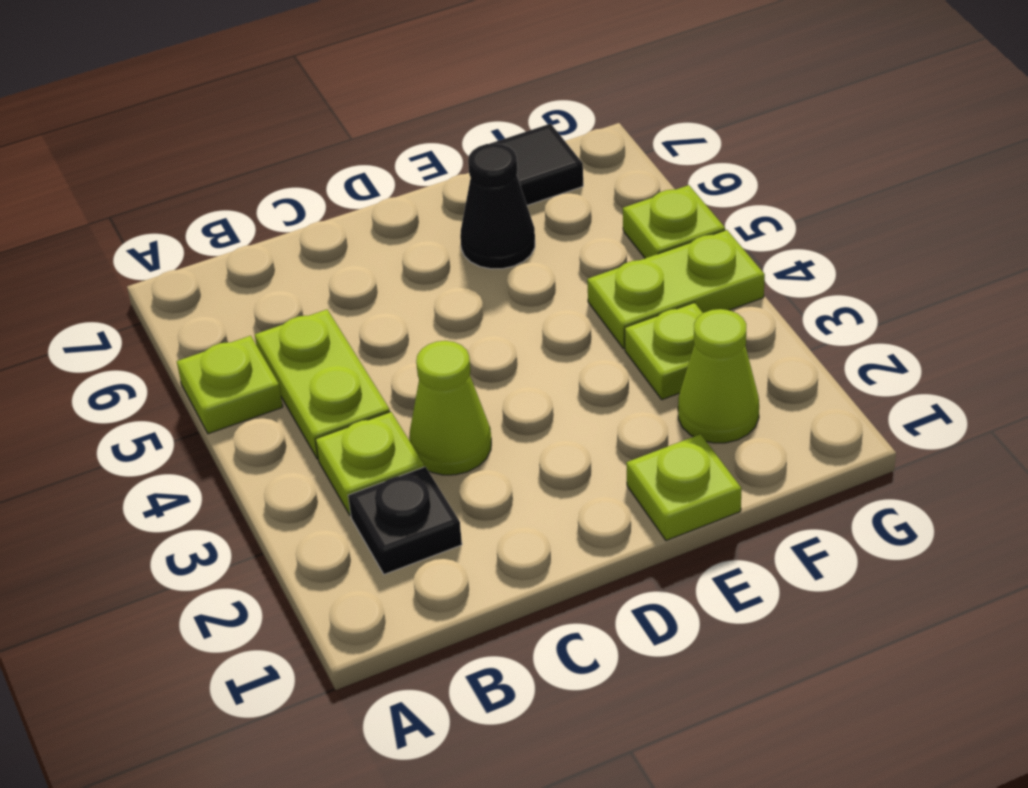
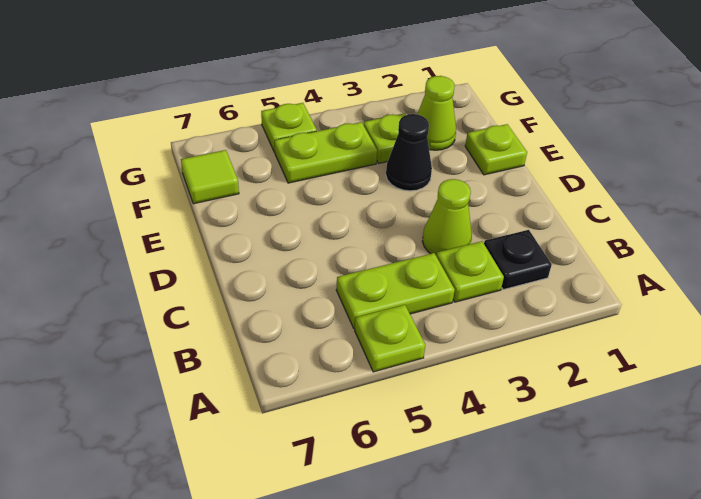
black 1x1 cone [460,143,535,269] -> black 1x1 cone moved to [386,114,432,191]
lime 1x2 plate [587,230,765,349] -> lime 1x2 plate turned to [275,122,377,183]
black 1x1 tile [490,124,583,205] -> lime 1x1 tile [181,150,239,204]

